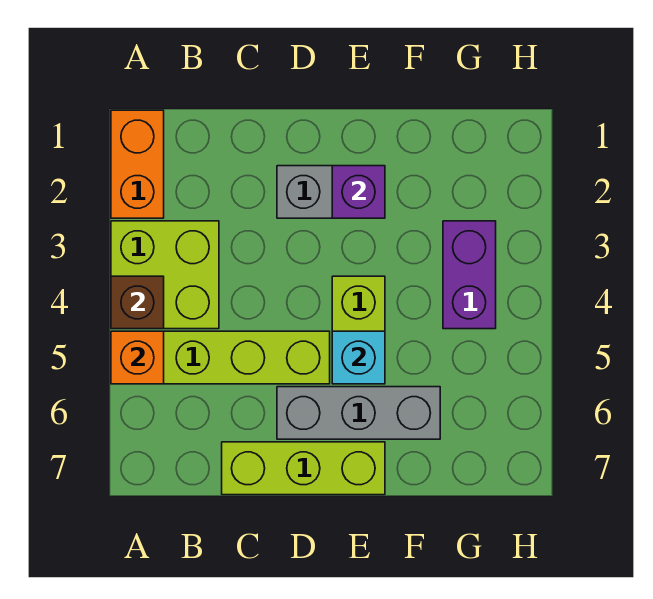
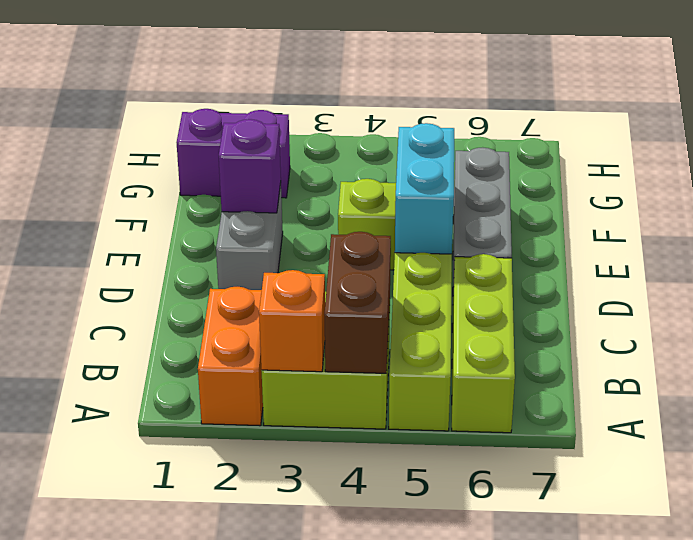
orange 1x2 brick [111,110,164,218] -> orange 1x2 brick turned to [198,287,263,426]
brown 1x1 brick [111,276,164,329] -> brown 1x2 brick [325,232,391,373]
orange 1x1 brick [111,331,164,384] -> orange 1x1 brick moved to [259,270,325,372]
lime 1x3 brick [222,442,385,495] -> lime 1x3 brick moved to [452,254,515,433]
cyan 1x1 brick [332,331,385,384] -> cyan 1x2 brick [395,123,454,254]
purple 1x2 brick [443,221,496,329] -> purple 1x2 brick moved to [177,109,290,198]

